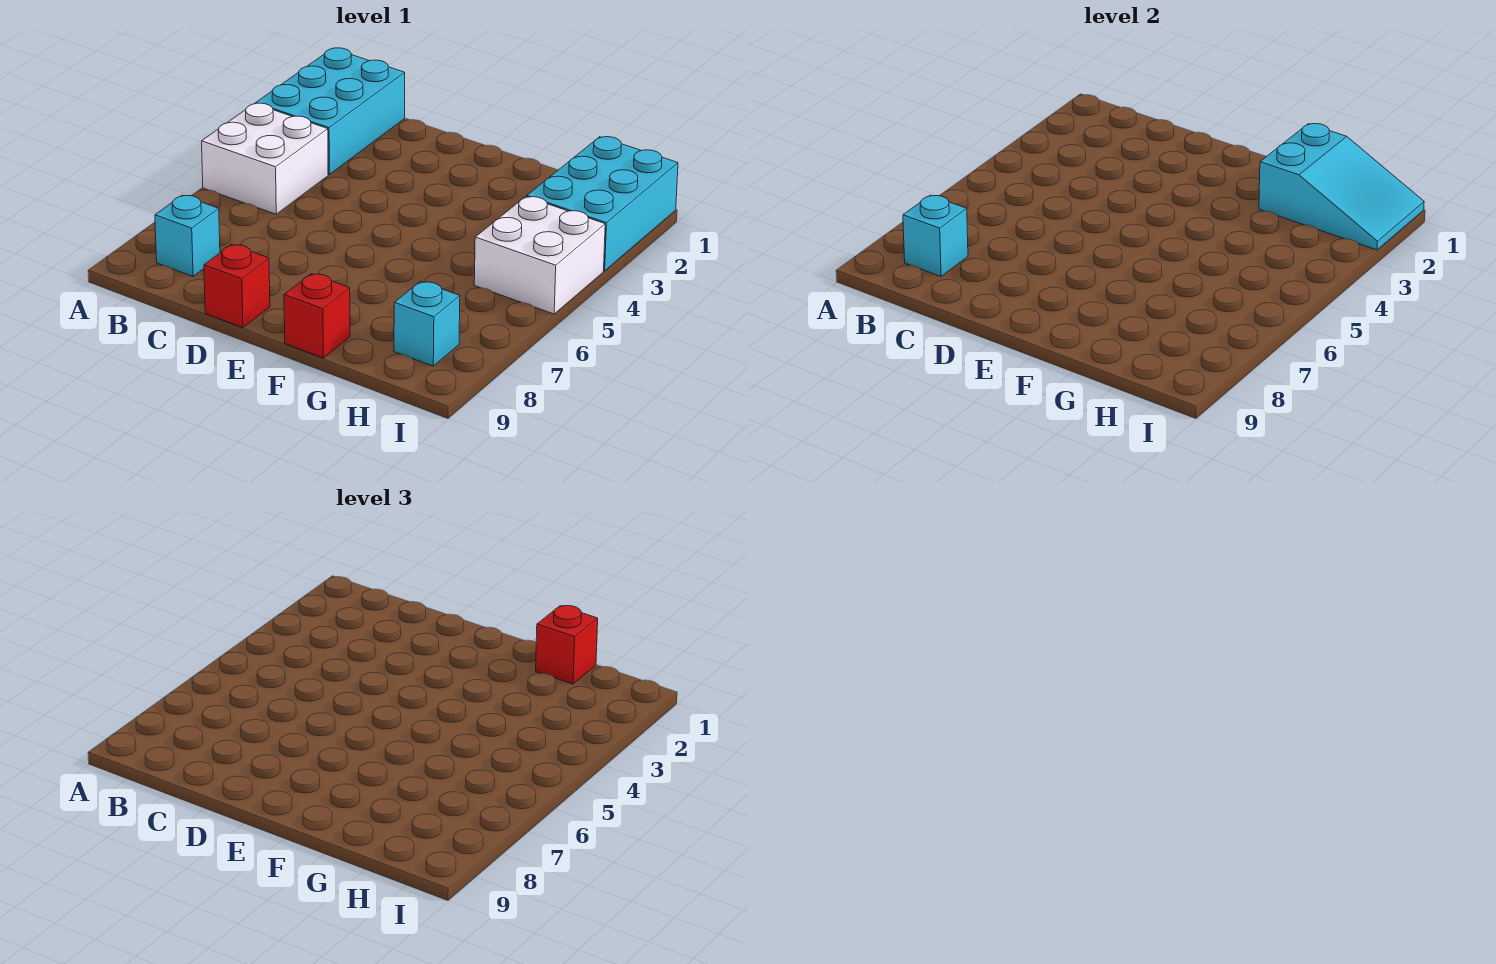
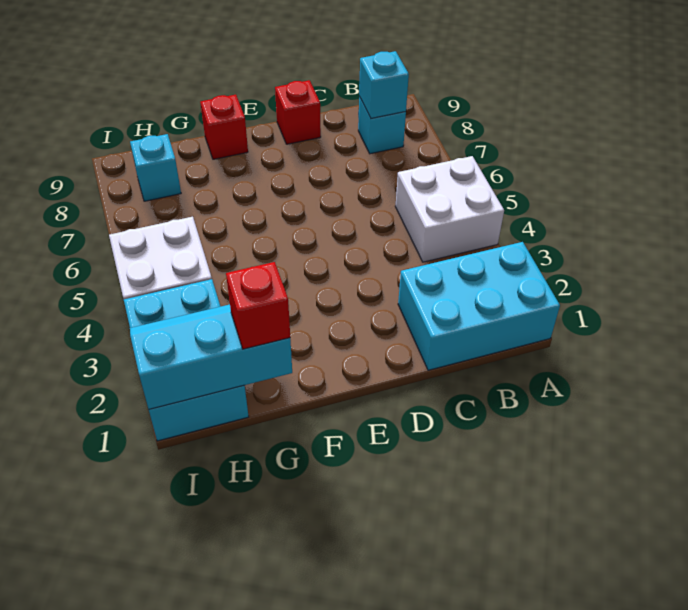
cyan 2x3 brick [256,48,405,175] -> cyan 2x3 brick turned to [398,242,560,370]
cyan 2x3 slope [1259,124,1424,250] -> cyan 2x3 slope turned to [130,304,292,409]

